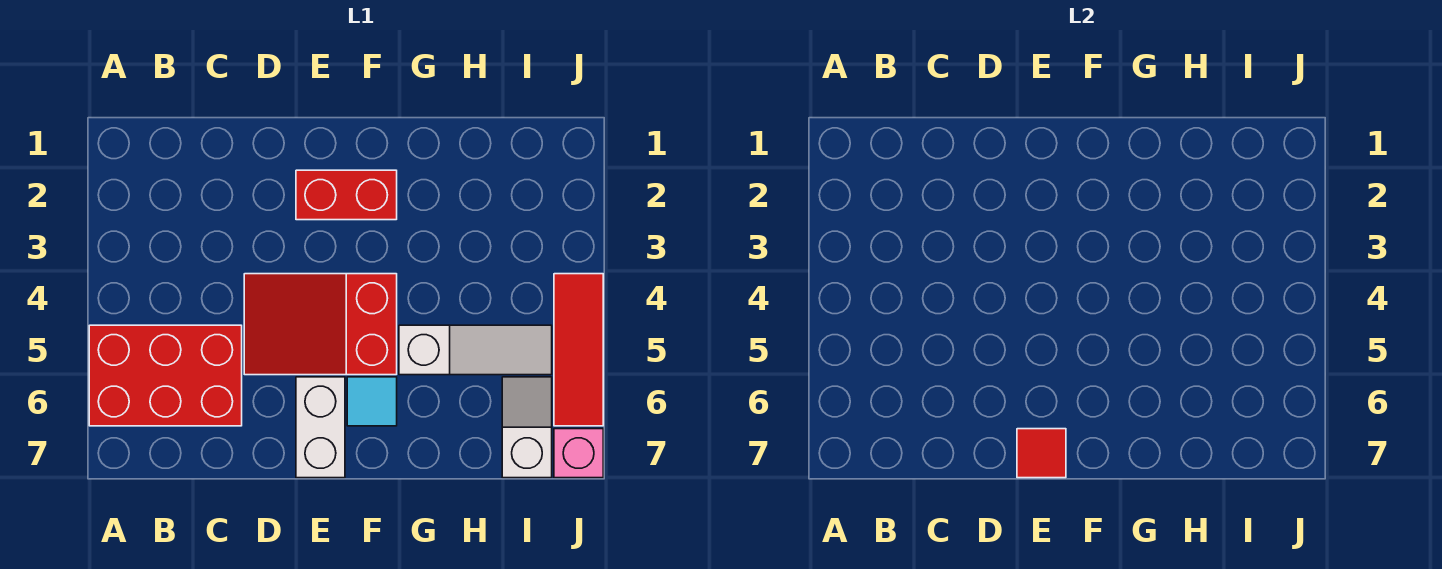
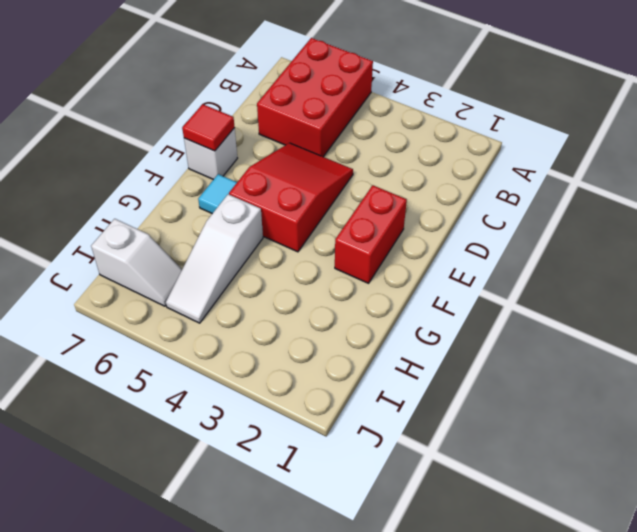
white 1x2 brick [296,377,345,478] -> white 1x1 brick [184,128,237,180]
red 1x3 tile [554,274,603,426] -> none
pink 1x1 brick [554,429,603,478] -> none

